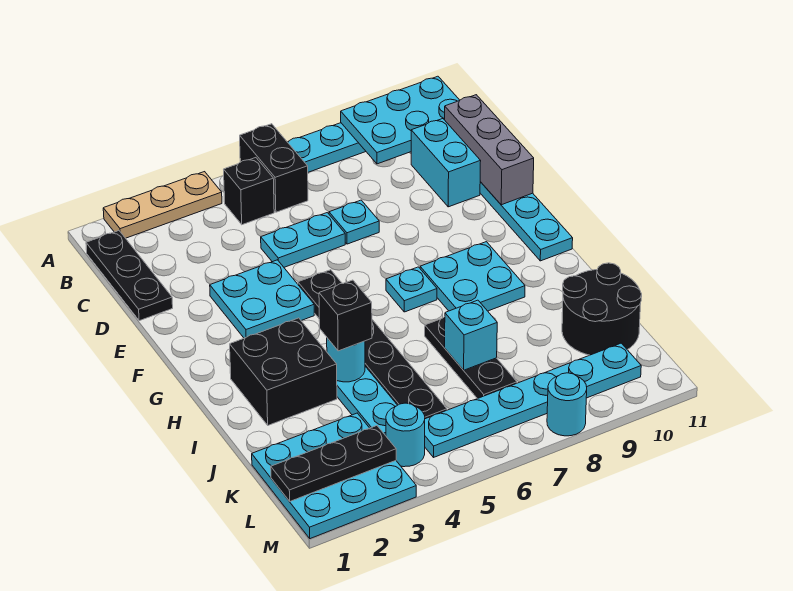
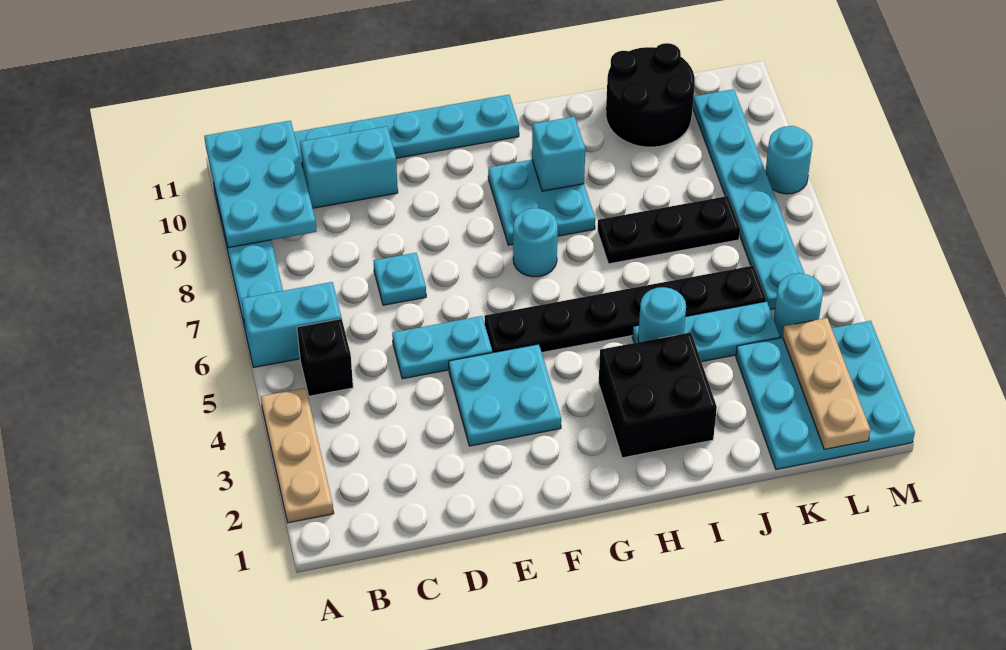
black 1x2 brick [240,124,308,212] -> cyan 1x2 brick [241,282,342,367]
black 1x3 plate [86,231,173,321] -> none
grey 1x3 brick [445,95,534,205] -> none
cyan 1x2 plate [261,213,345,267] -> cyan 1x2 plate turned to [392,316,492,379]
cyan 1x1 plate [386,267,437,312] -> cyan 1x1 round brick [513,208,558,277]
black 1x1 brick [319,280,372,351] -> none
cyan 1x1 brick [445,300,497,370] -> cyan 1x1 brick moved to [532,117,585,191]
black 1x3 plate [271,426,396,501] -> tan 1x3 plate [783,318,871,449]

